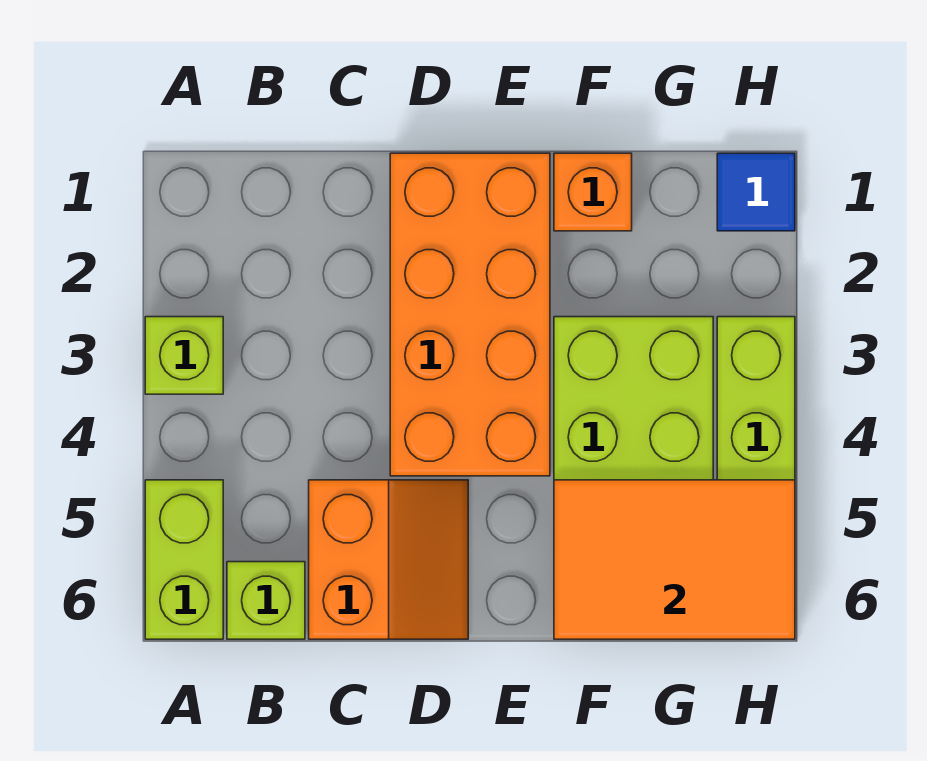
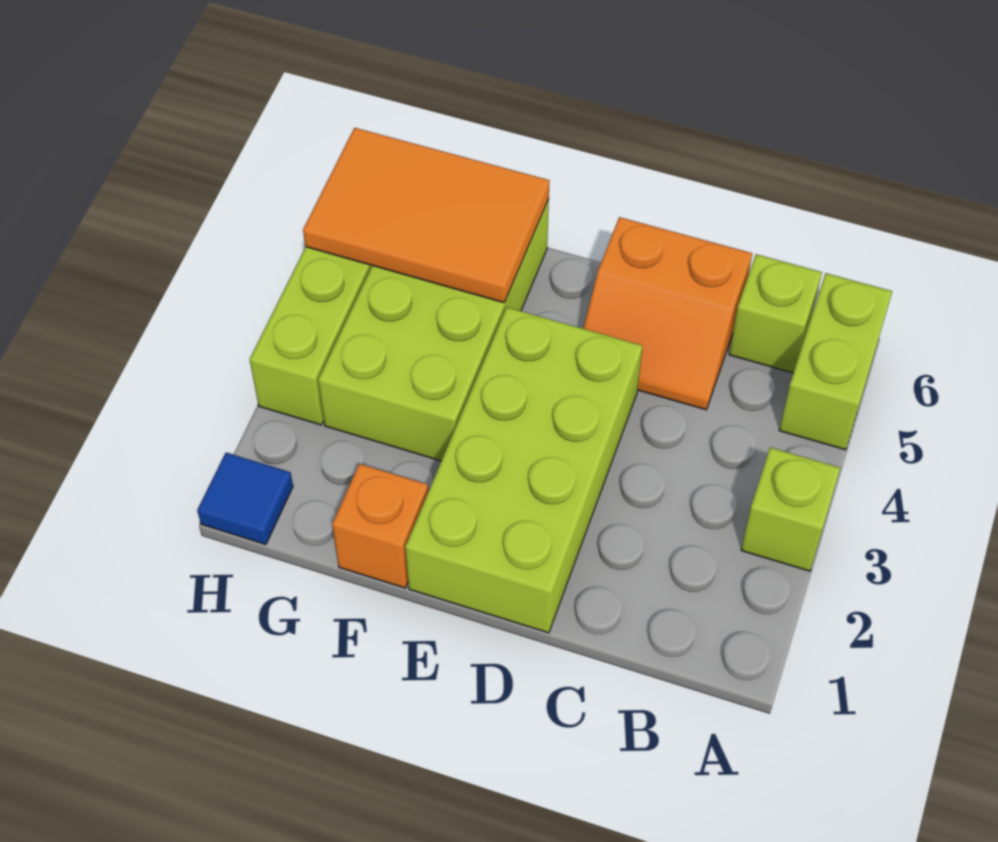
orange 2x2 slope [309,480,468,639] -> orange 2x2 slope turned to [583,217,752,410]
orange 2x4 brick [390,153,550,476] -> lime 2x4 brick [405,307,642,633]

